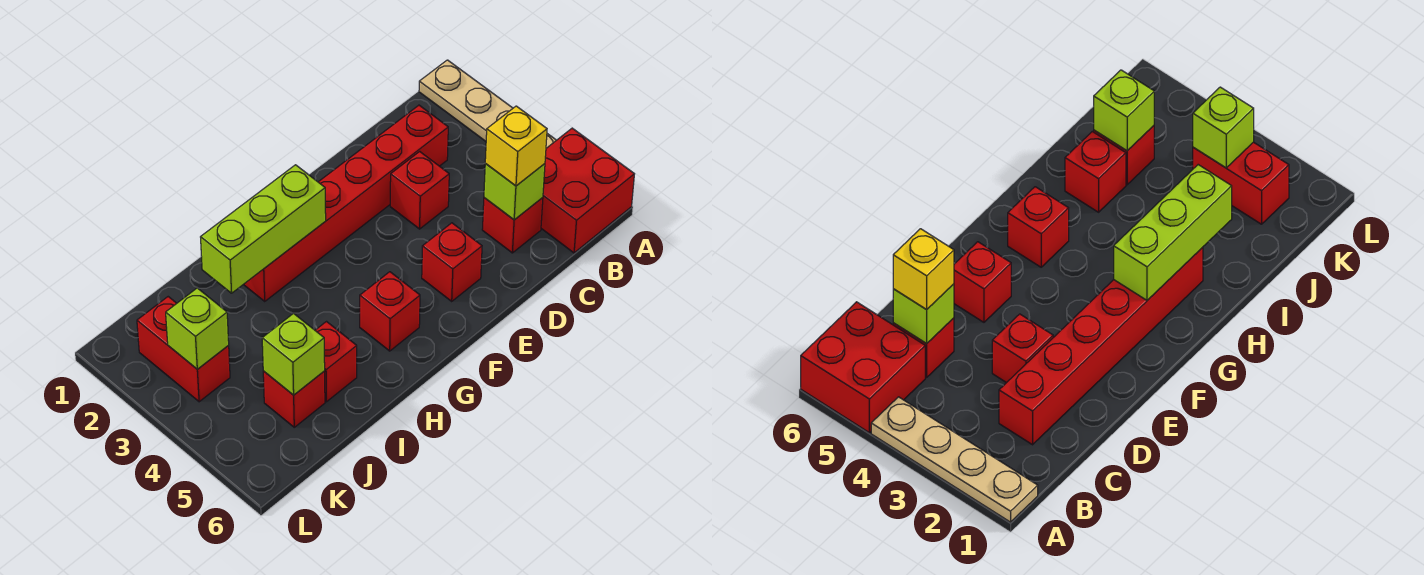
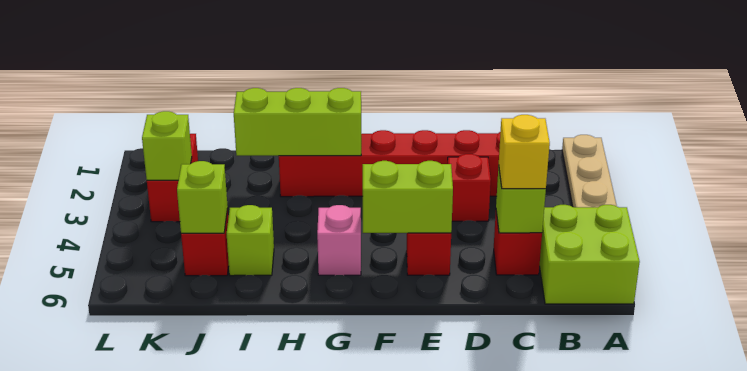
red 2x2 brick [541,128,634,253] -> lime 2x2 brick [539,205,640,304]
none -> lime 1x2 brick [363,161,453,233]
red 1x1 brick [360,272,420,351] -> pink 1x1 brick [317,205,361,275]
red 1x1 brick [315,322,357,402] -> lime 1x1 brick [227,205,274,276]

